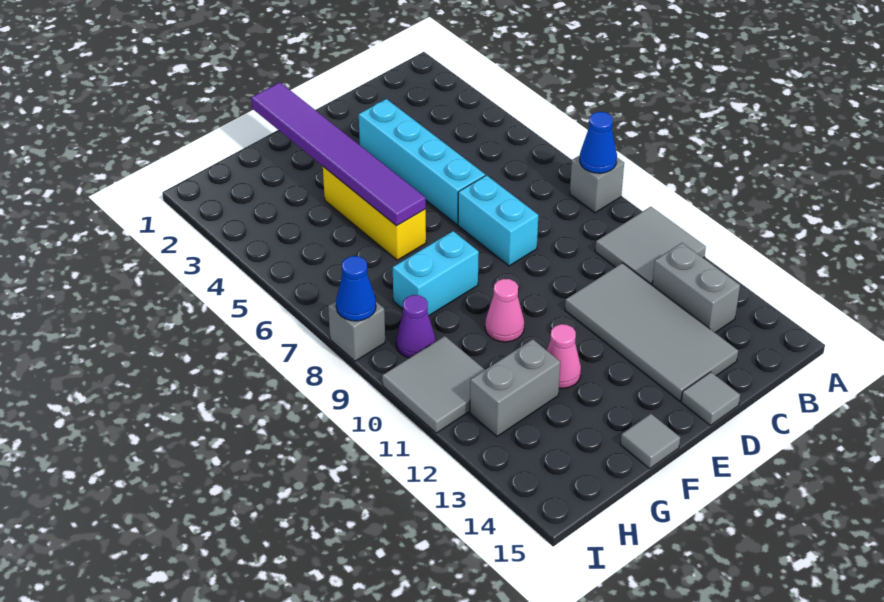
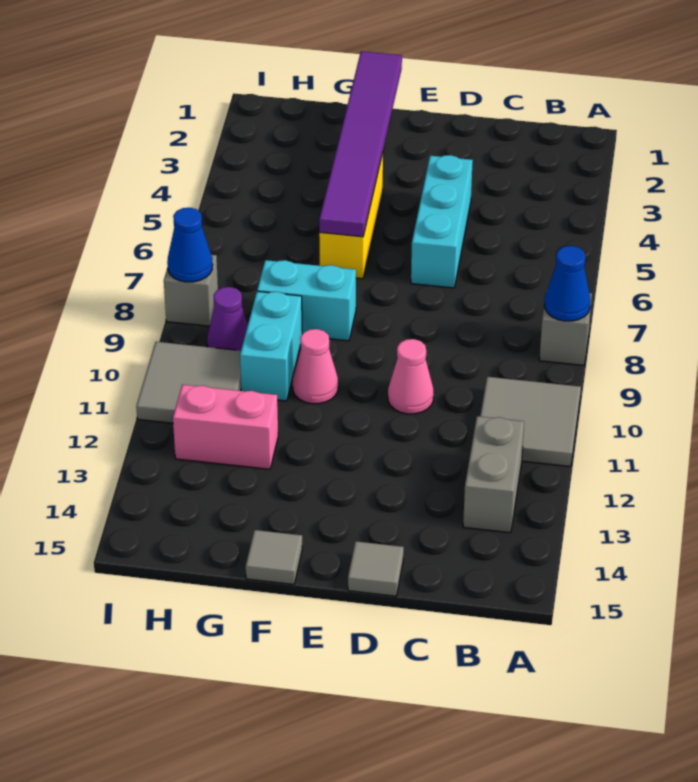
grey 2x4 tile [565,263,738,401] -> none
cyan 1x4 brick [359,99,485,224] -> cyan 1x3 brick [411,155,473,288]
cyan 1x2 brick [458,175,538,266] -> cyan 1x2 brick moved to [240,291,302,401]
pink 1x1 cone [547,324,581,388] -> pink 1x1 cone moved to [388,339,434,414]
grey 1x2 brick [470,339,560,436] -> pink 1x2 brick [173,385,278,469]

